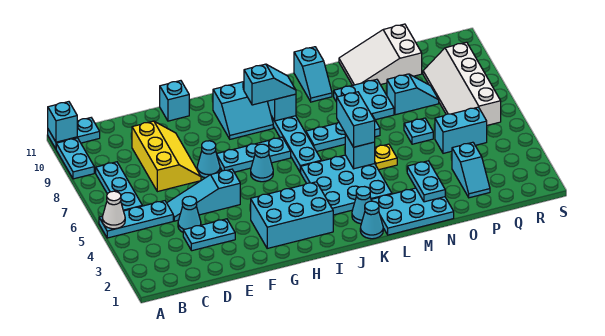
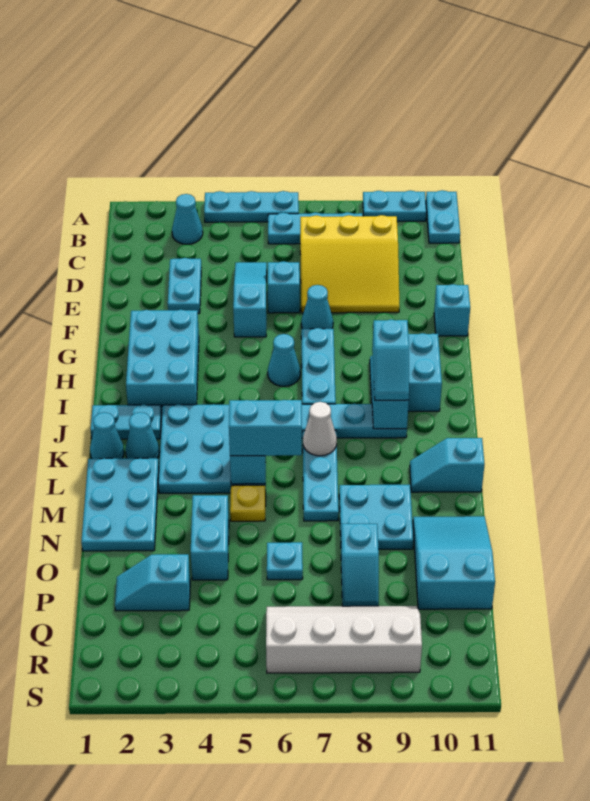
cyan 1x3 plate [99,201,173,238] -> cyan 1x3 plate turned to [204,191,299,222]
white 1x1 cone [102,191,125,229] -> white 1x1 cone moved to [303,402,337,456]
cyan 1x1 brick [48,102,77,142] -> cyan 1x1 brick moved to [268,261,300,313]
cyan 1x1 cone [178,196,201,232] -> cyan 1x1 cone moved to [172,194,203,244]
yellow 2x3 slope [132,121,201,192] -> yellow 3x3 slope [300,215,400,313]
cyan 1x2 plate [407,161,445,202] -> cyan 1x2 plate moved to [91,405,162,439]
white 2x3 slope [339,24,422,85] -> cyan 2x3 slope [413,516,495,609]
cyan 1x2 brick [435,107,487,153] -> cyan 1x2 brick moved to [191,495,229,580]

